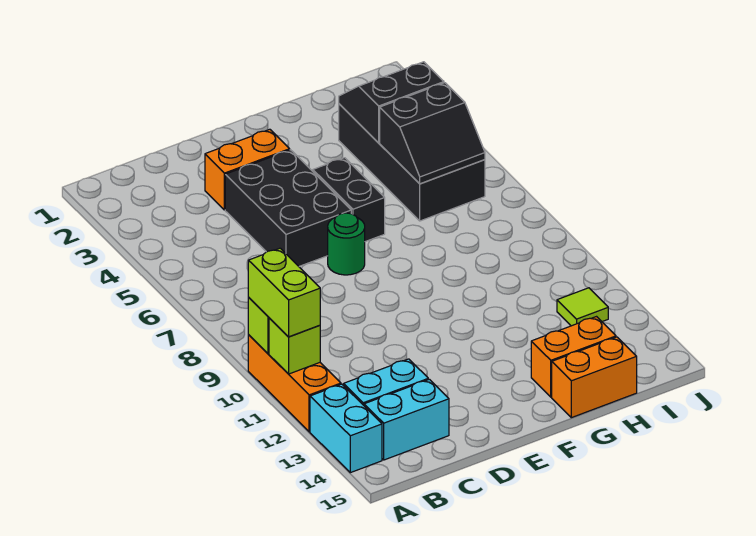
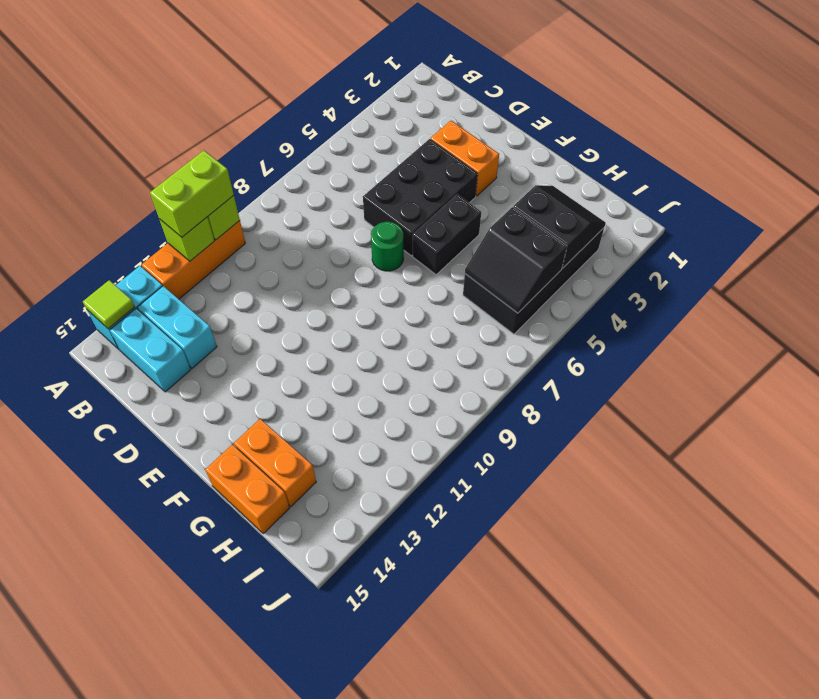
lime 1x1 tile [557,288,608,326] -> lime 1x1 tile moved to [83,280,135,329]

